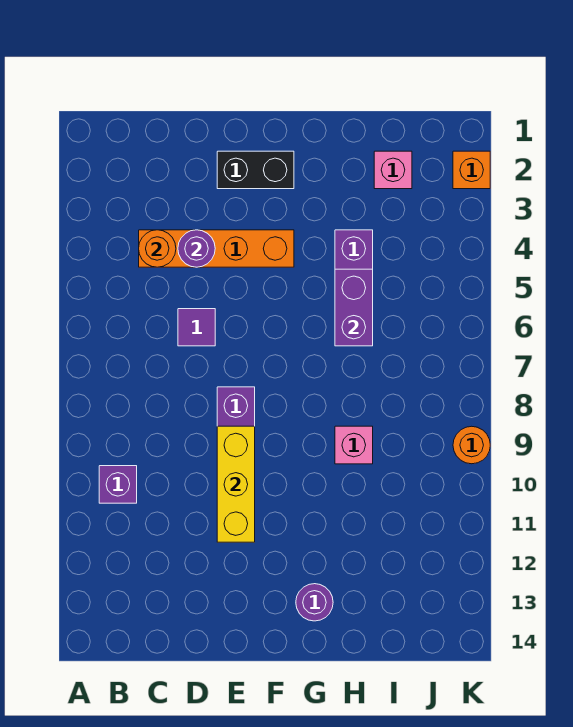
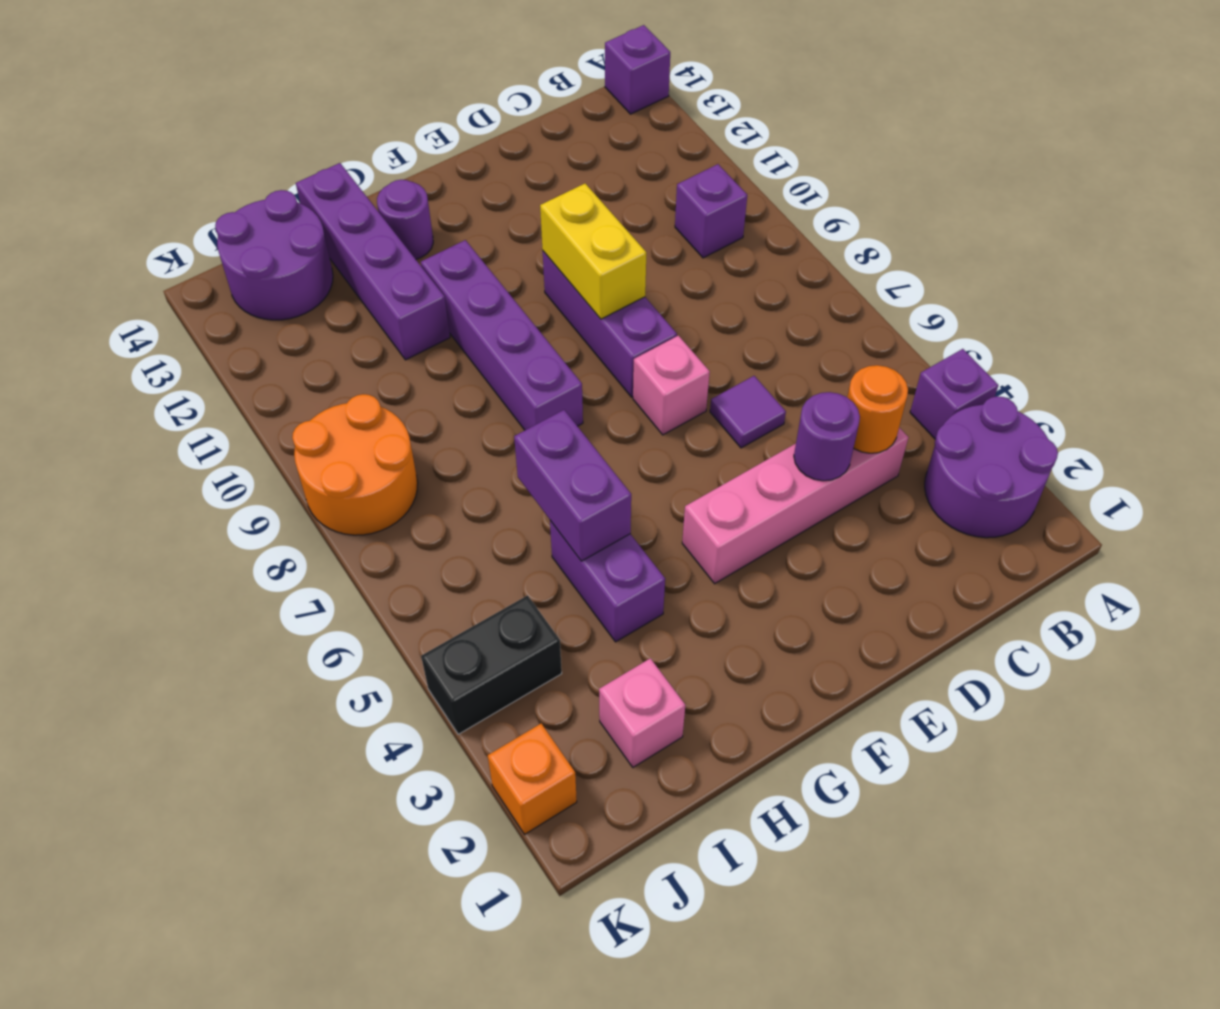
none -> purple 2x2 round brick [925,396,1058,538]
none -> purple 1x1 brick [910,349,998,439]
none -> purple 1x1 brick [605,25,670,114]
orange 1x4 brick [139,230,294,267] -> pink 1x4 brick [682,427,908,584]
black 1x2 brick [217,151,294,189] -> black 1x2 brick moved to [421,595,562,734]
yellow 1x3 brick [217,426,255,542] -> yellow 1x2 brick [540,184,646,319]
none -> purple 1x4 brick [421,240,583,430]
pink 1x1 brick [335,426,373,464] -> pink 1x1 brick moved to [633,335,710,435]
none -> purple 1x4 brick [296,163,450,360]
none -> purple 2x2 round brick [215,190,333,320]
orange 1x1 round brick [453,426,490,464] -> orange 2x2 round brick [292,394,418,535]

